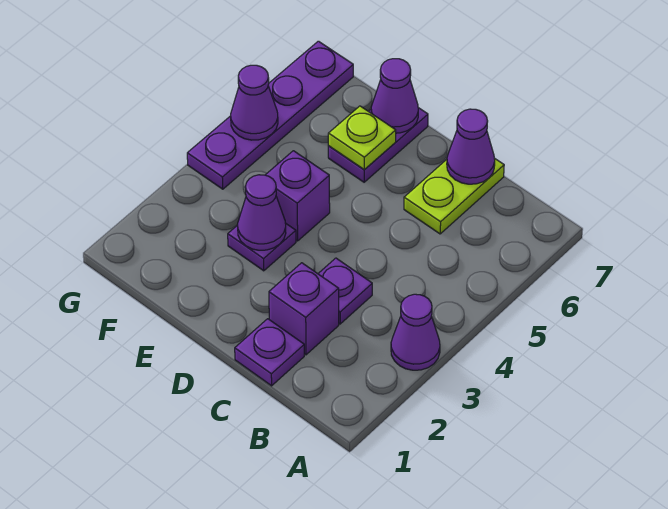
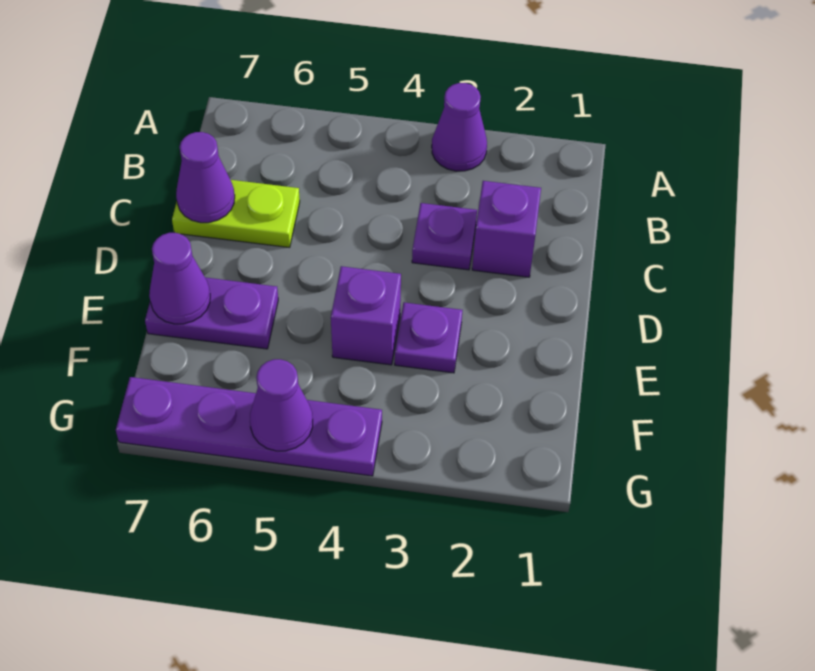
purple 1x1 plate [235,319,304,386] -> none
purple 1x1 cone [238,175,286,250] -> none
lime 1x1 plate [328,106,396,170] -> none

